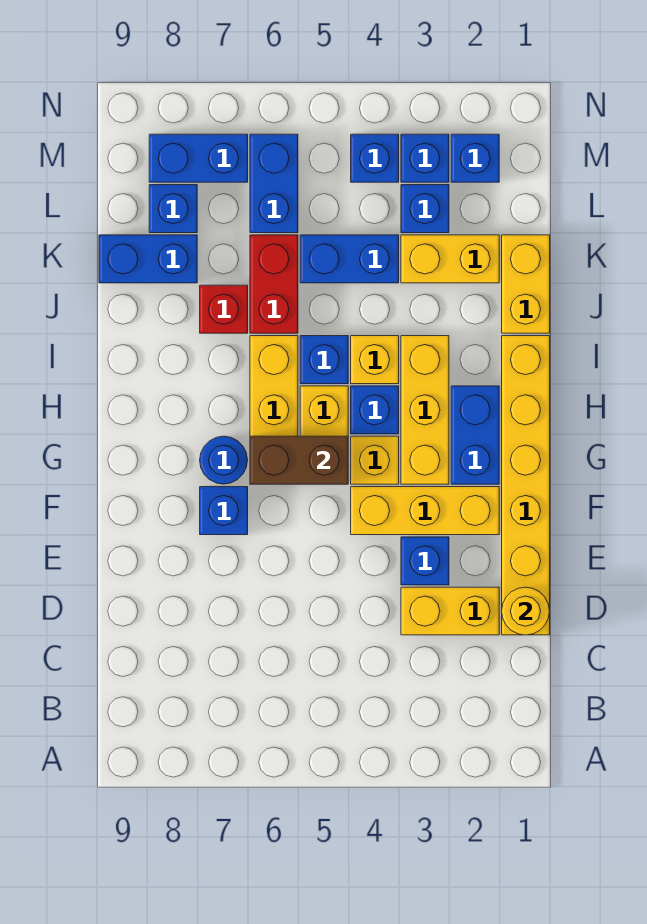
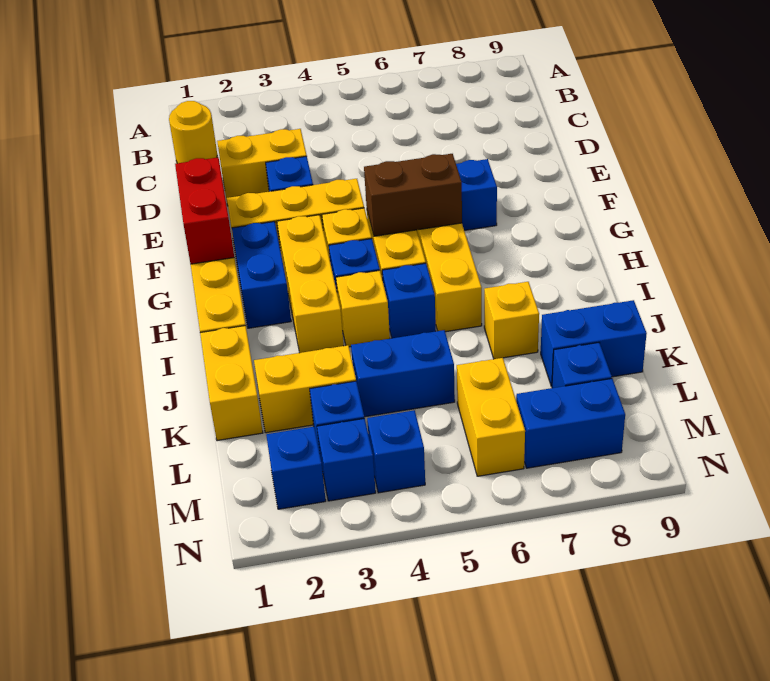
blue 1x1 round brick [200,436,248,484] -> none
red 1x2 brick [250,235,298,333] -> red 1x2 brick moved to [175,157,234,264]
red 1x1 brick [200,285,248,333] -> yellow 1x1 brick [484,282,539,359]
blue 1x2 brick [250,134,298,233] -> yellow 1x2 brick [457,358,525,476]

